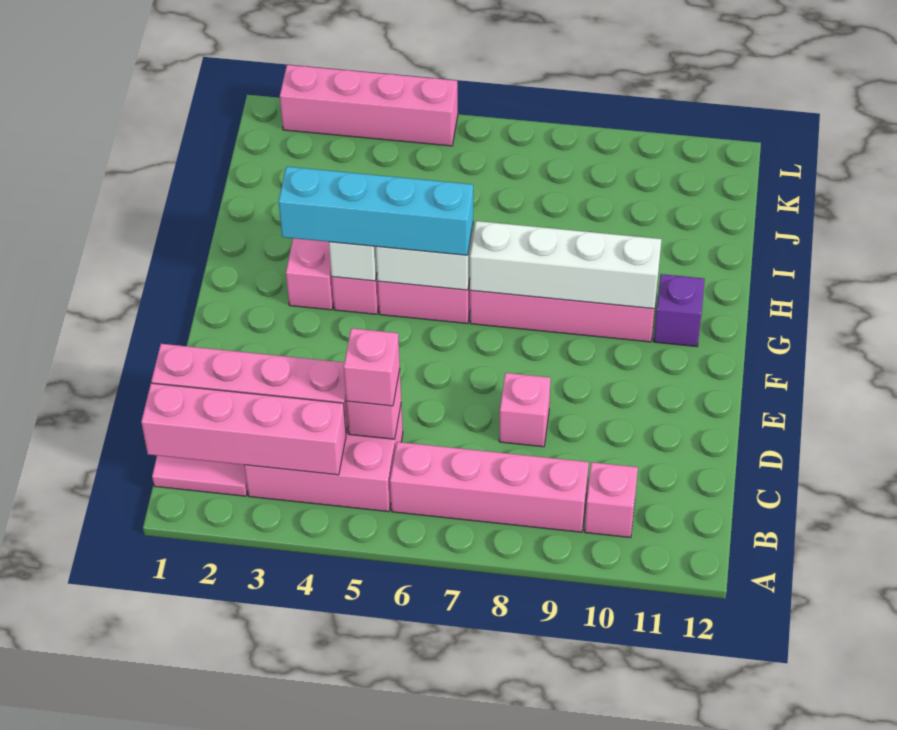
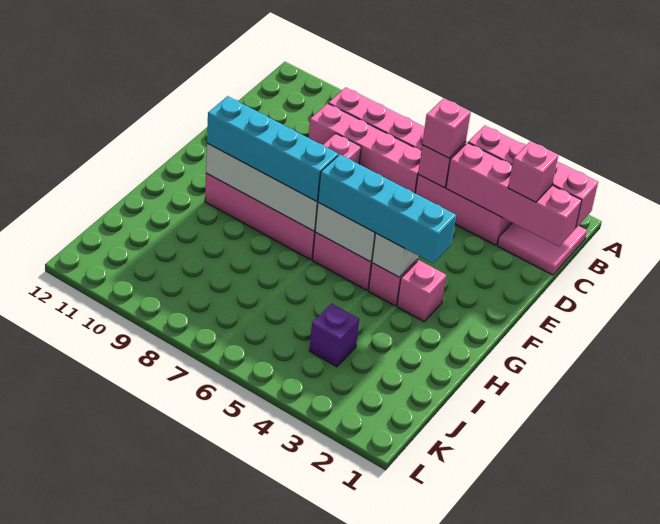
pink 1x1 brick [585,462,638,538] -> pink 1x1 brick moved to [508,141,559,202]
none -> cyan 1x4 brick [207,96,338,201]
purple 1x1 brick [654,274,705,347] -> purple 1x1 brick moved to [309,303,359,367]
pink 1x4 brick [280,65,458,146] -> pink 1x4 brick moved to [309,103,421,193]

